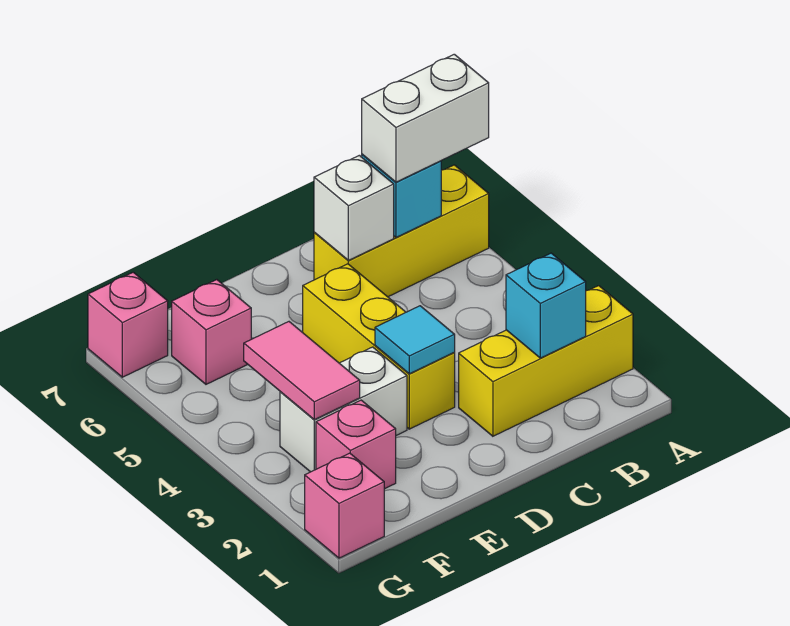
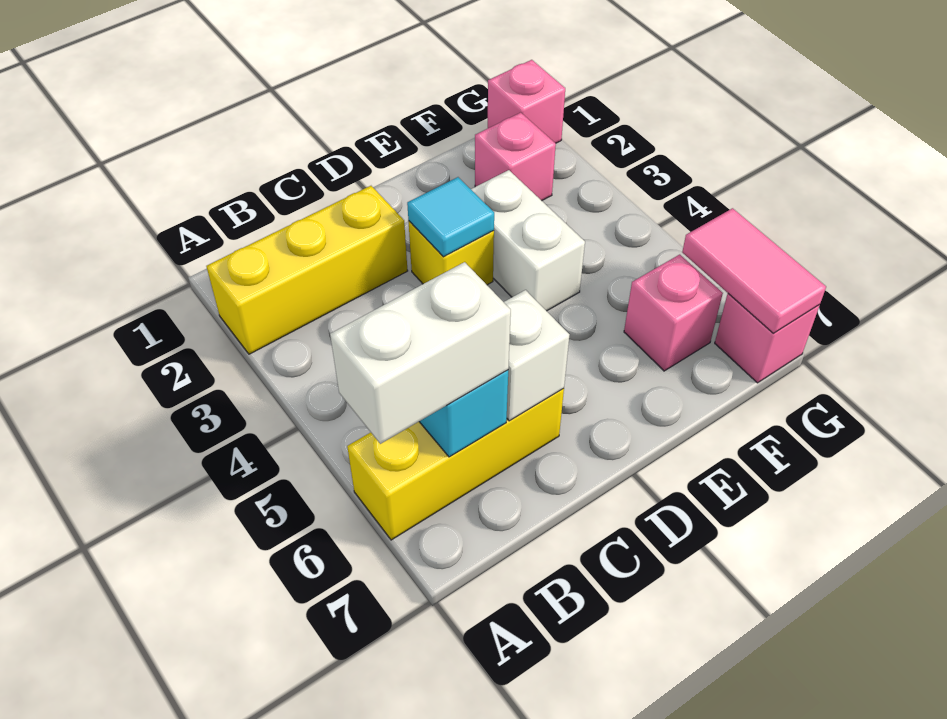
cyan 1x1 brick [506,253,586,358] -> none
yellow 1x3 brick [303,264,455,429] -> yellow 1x1 brick [409,221,494,285]
white 1x2 brick [280,347,407,472] -> white 1x2 brick turned to [471,170,585,311]
pink 1x2 tile [244,322,360,420] -> pink 1x2 tile moved to [682,208,826,333]

